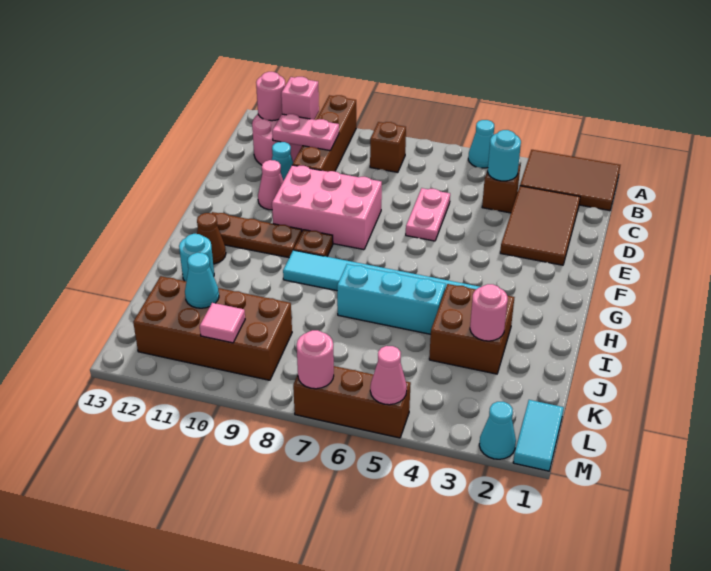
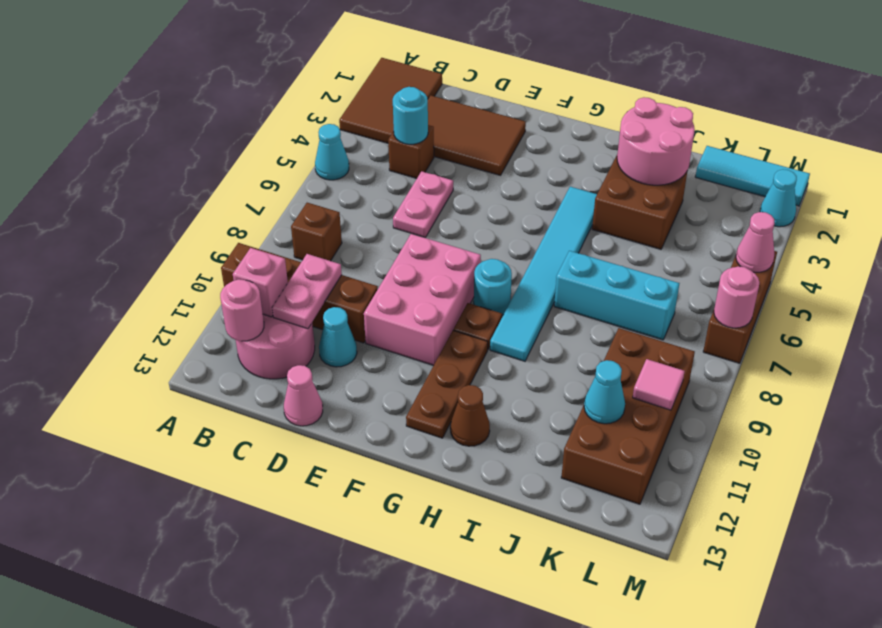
pink 1x2 plate [406,188,450,241] -> pink 1x2 plate turned to [393,171,453,238]
pink 1x1 cone [258,160,283,210] -> pink 1x1 cone moved to [284,365,323,426]
cyan 1x3 brick [337,264,446,334] -> cyan 1x3 brick turned to [554,251,679,340]
cyan 1x1 round brick [179,234,214,281] -> cyan 1x1 round brick moved to [474,259,512,315]
pink 1x1 round brick [470,284,508,341] -> pink 2x2 round brick [617,97,695,185]
cyan 1x2 tile [513,400,564,471] -> cyan 1x3 tile [695,146,810,206]

